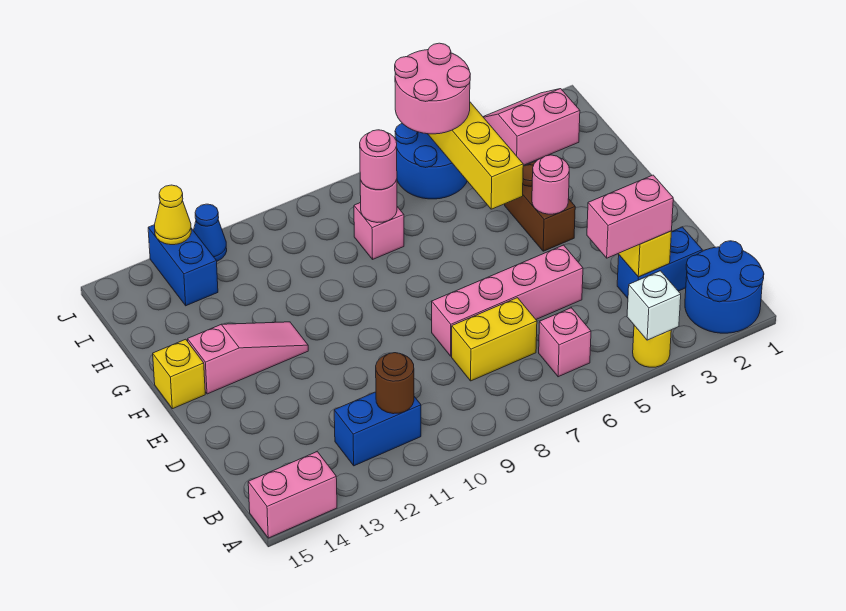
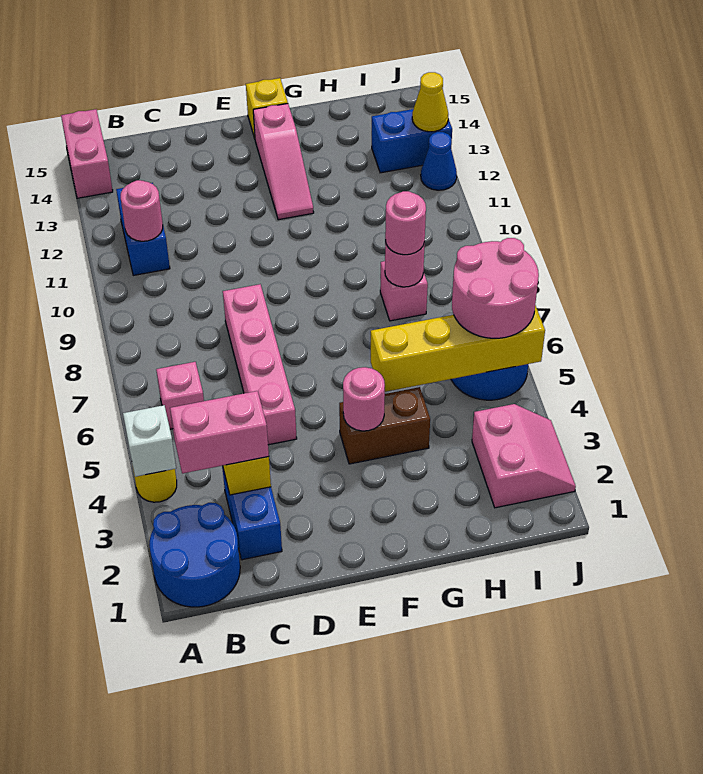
brown 1x1 round brick [376,353,414,414] -> pink 1x1 round brick [121,180,163,241]
pink 1x2 brick [587,175,673,258] -> pink 1x2 brick turned to [170,391,269,474]
yellow 1x2 brick [452,298,537,381] -> none

